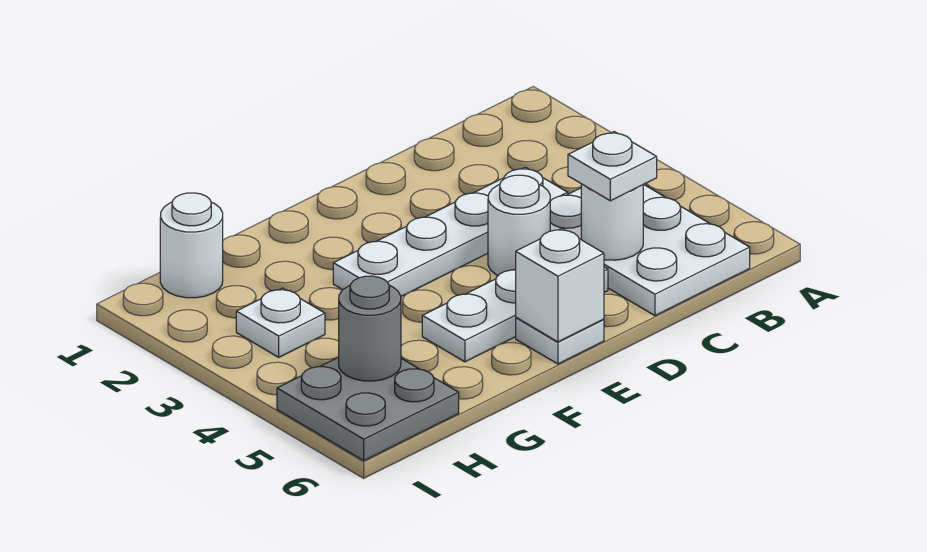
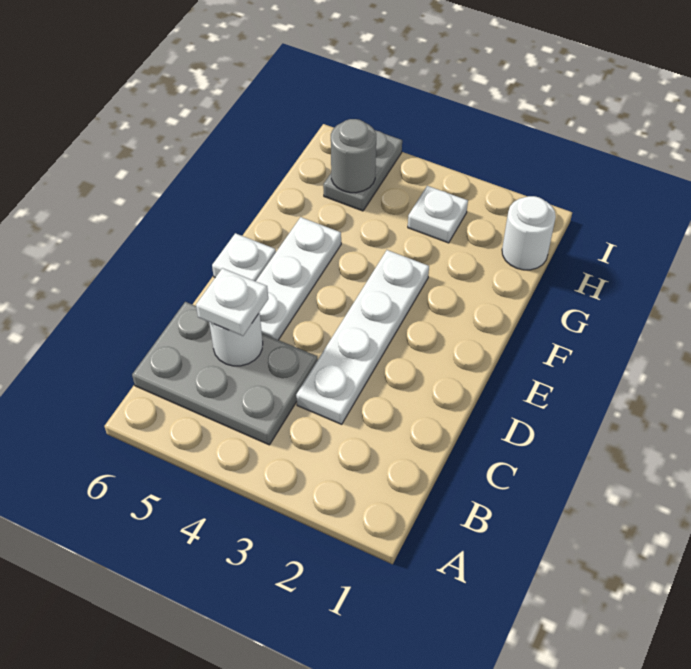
white 2x3 plate [550,185,750,316] -> grey 2x3 plate [132,302,318,445]
white 1x1 round brick [488,175,550,275] -> none
white 1x1 brick [516,228,604,342] -> none
grey 2x2 plate [277,357,459,461] -> grey 1x2 plate [323,130,402,211]

